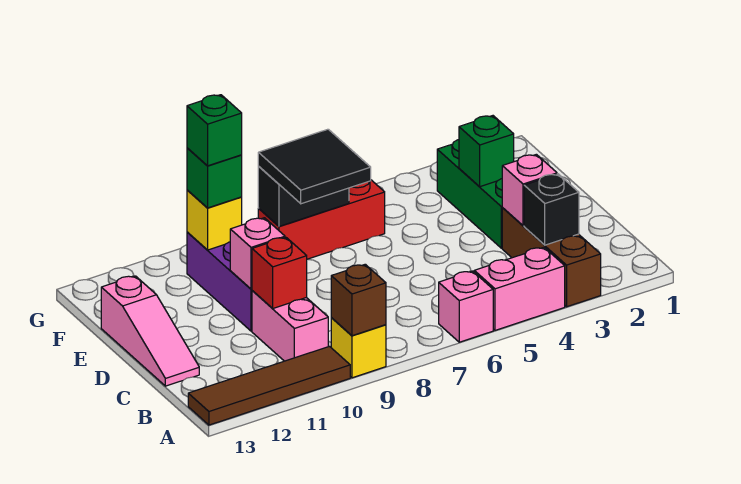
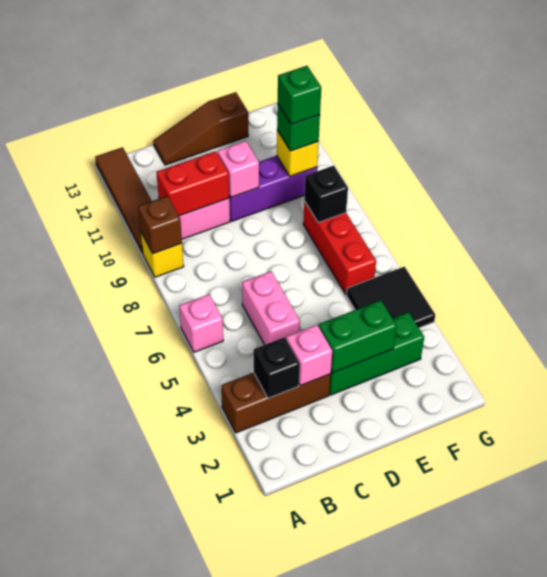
pink 1x2 brick [474,247,565,330] -> pink 1x2 brick moved to [242,271,300,345]
red 1x1 brick [252,237,307,308] -> red 1x2 brick [157,151,229,216]
pink 1x3 slope [101,276,199,386] -> brown 1x3 slope [153,92,248,165]
green 1x1 brick [459,116,514,187] -> green 1x2 brick [319,300,397,373]
black 2x2 tile [258,129,371,204] -> black 2x2 tile moved to [347,267,435,328]
black 1x2 brick [258,167,349,227] -> black 1x1 brick [304,166,348,223]

